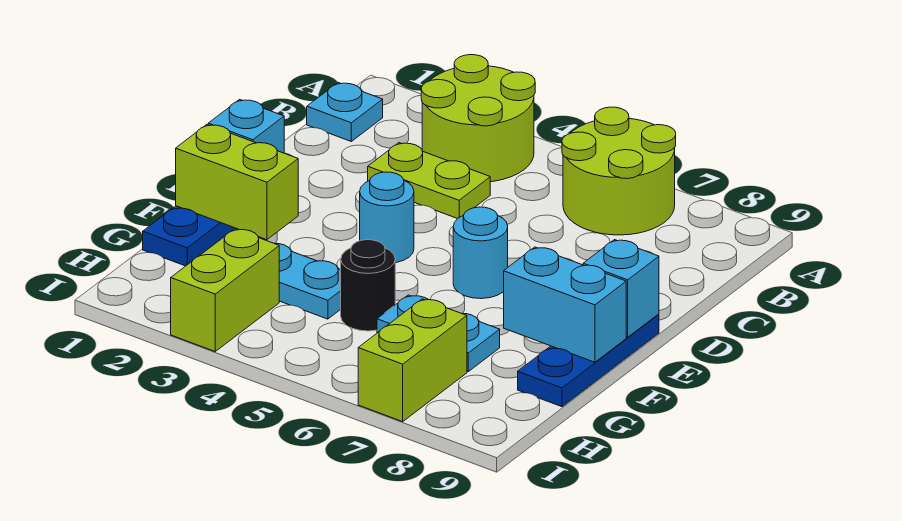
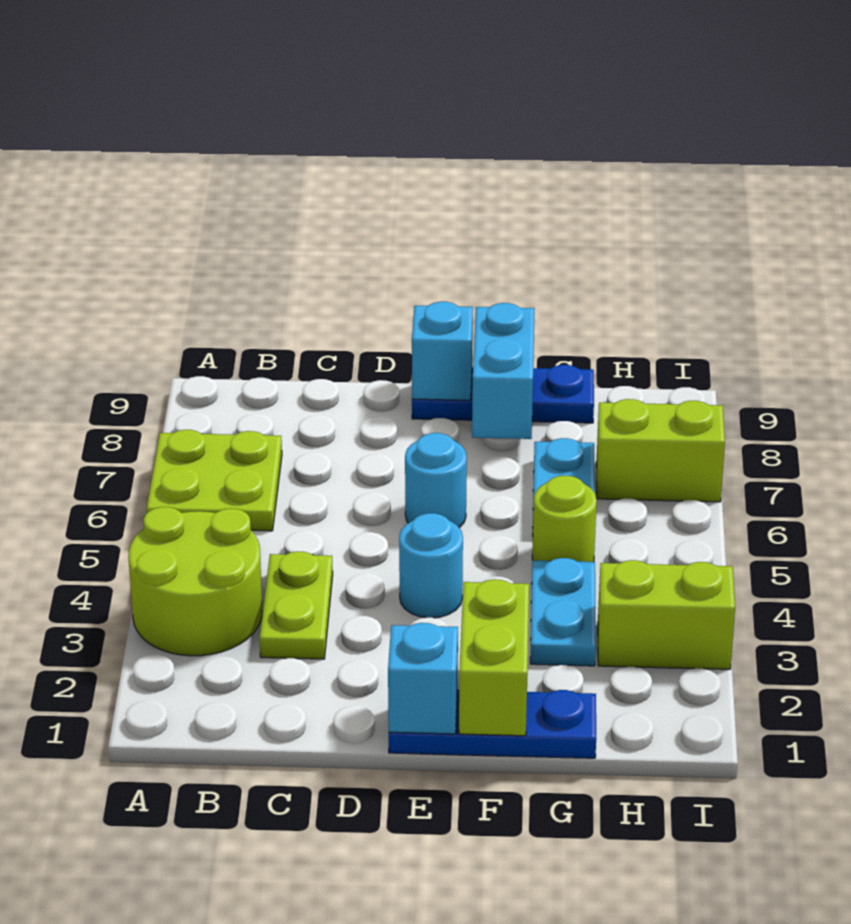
lime 2x2 round brick [562,107,676,235] -> lime 2x2 plate [146,430,282,531]
cyan 1x1 plate [307,83,383,141] -> none
black 1x1 round brick [341,240,395,331] -> lime 1x1 round brick [532,476,597,562]

